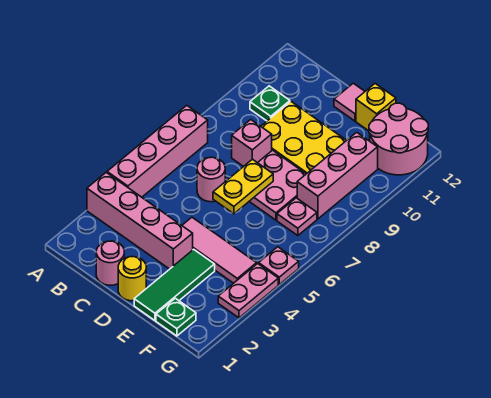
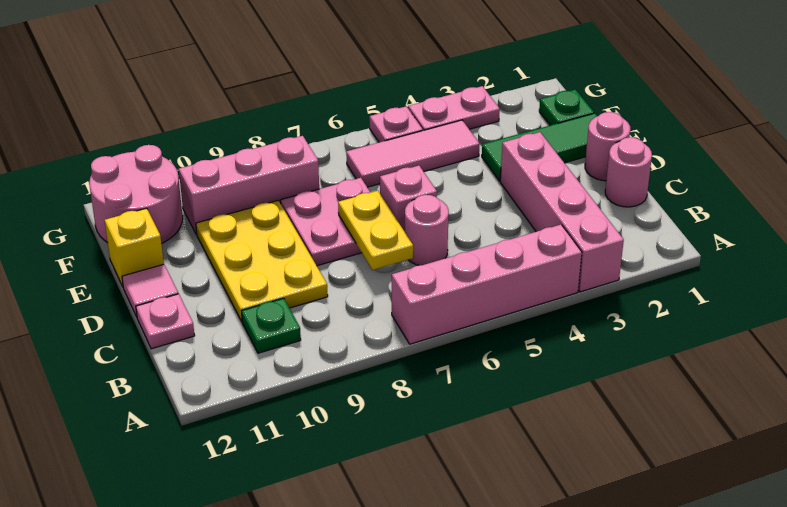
pink 1x1 brick [232,120,272,167] -> pink 1x1 brick moved to [380,166,437,231]
yellow 1x1 round brick [118,257,146,301] -> pink 1x1 round brick [585,112,630,181]
pink 1x3 tile [182,217,257,283] -> pink 1x3 tile turned to [346,120,479,187]
yellow 1x2 plate [213,159,273,214] -> yellow 1x2 plate turned to [338,191,413,270]
pink 1x1 plate [277,198,317,236] -> pink 1x1 plate moved to [136,294,195,349]

